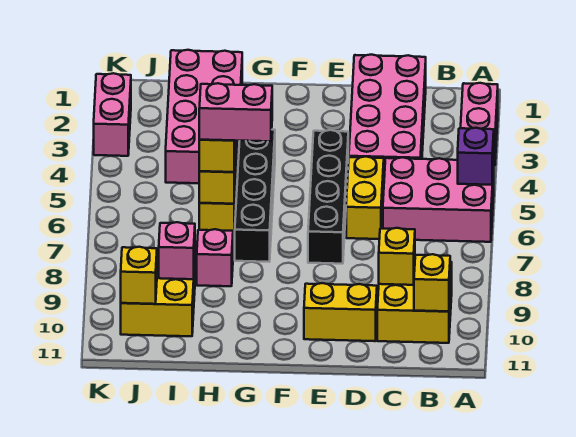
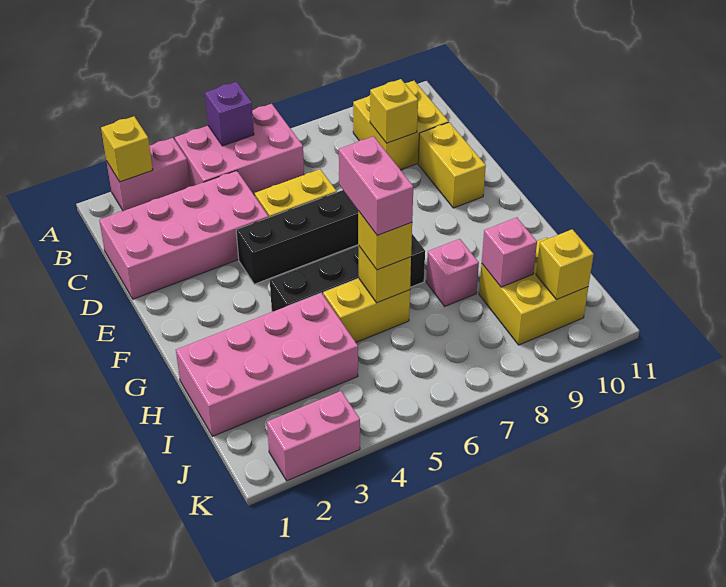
pink 2x3 brick [383,157,494,242] -> pink 2x3 brick turned to [175,104,304,195]
yellow 1x1 brick [414,254,450,311] -> yellow 1x1 brick moved to [101,116,153,182]

